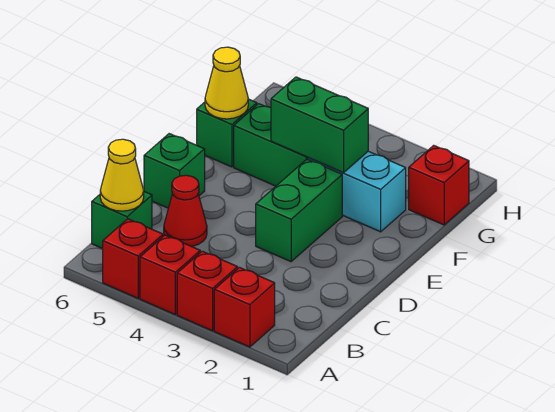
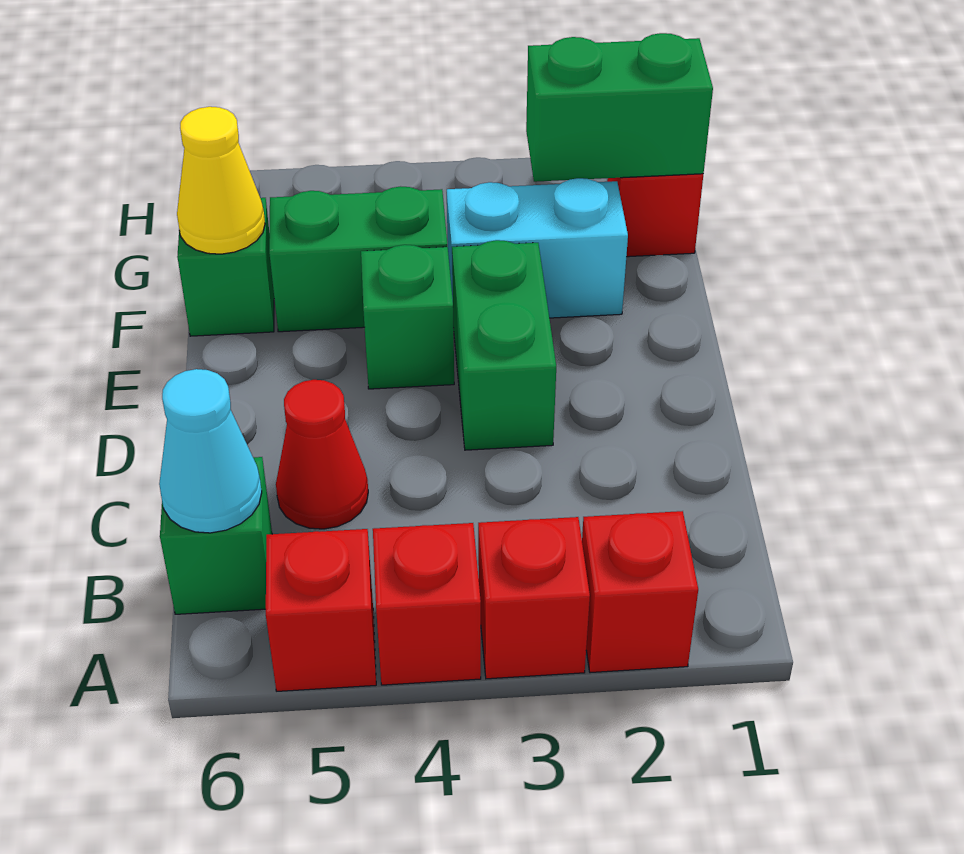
yellow 1x1 cone [100,139,144,211] -> cyan 1x1 cone [159,369,262,533]
green 1x1 brick [144,134,205,208] -> green 1x1 brick moved to [361,245,454,389]
green 1x2 brick [271,77,368,173] -> green 1x2 brick moved to [526,33,713,182]

